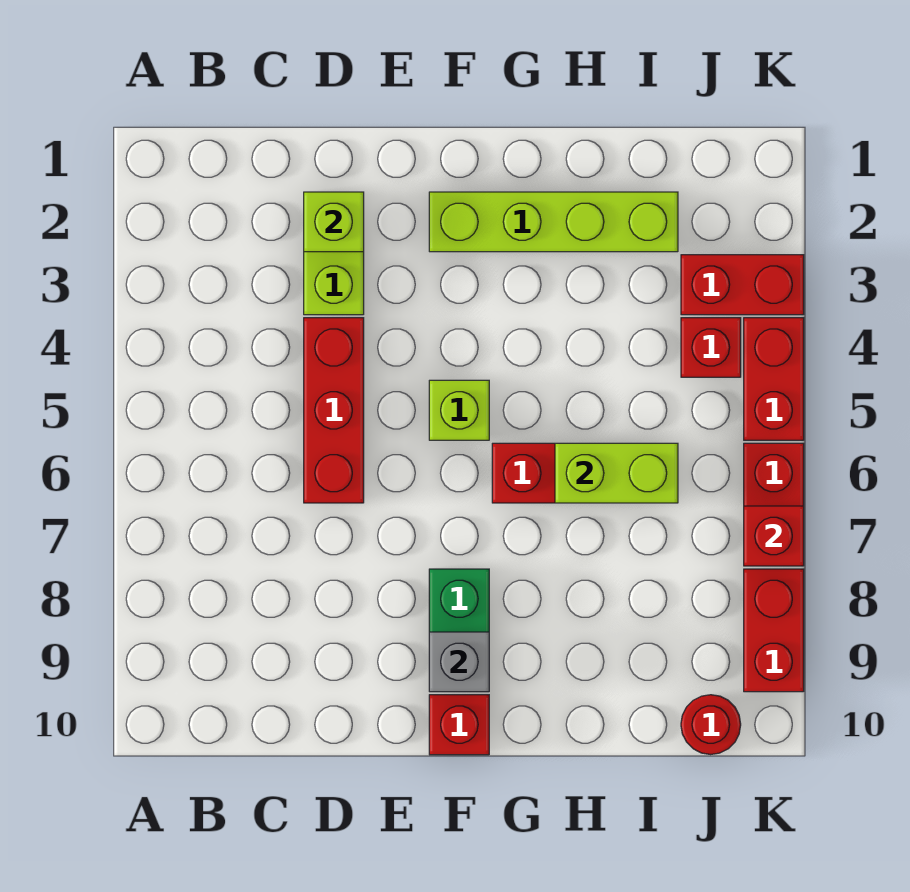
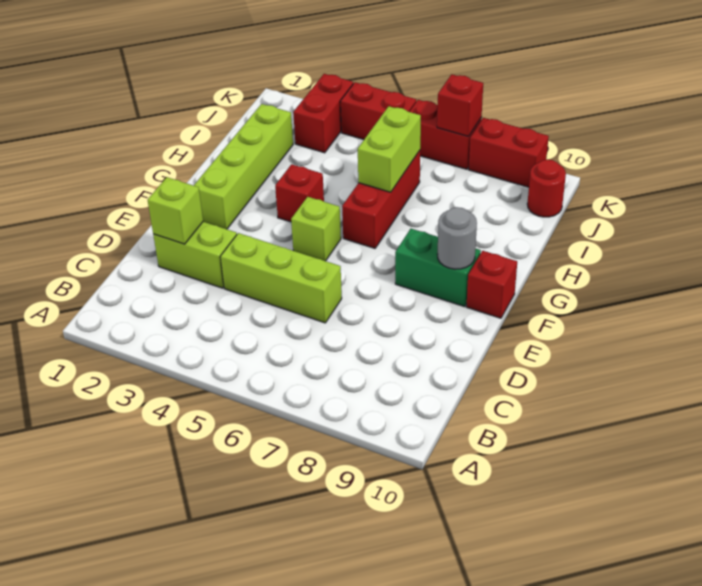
red 1x3 brick [304,318,364,503] -> lime 1x3 brick [220,233,342,323]
grey 1x1 brick [429,632,489,692] -> grey 1x1 round brick [437,207,477,269]
red 1x1 brick [681,318,741,377] -> red 1x1 brick moved to [275,164,324,222]

